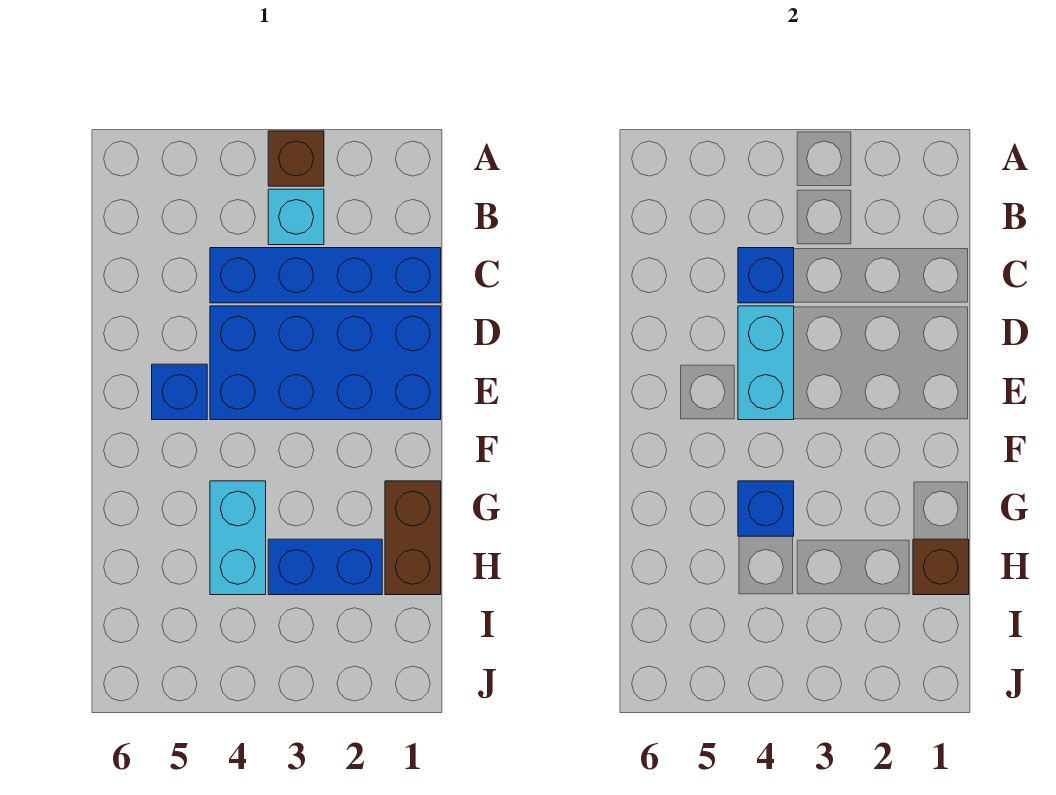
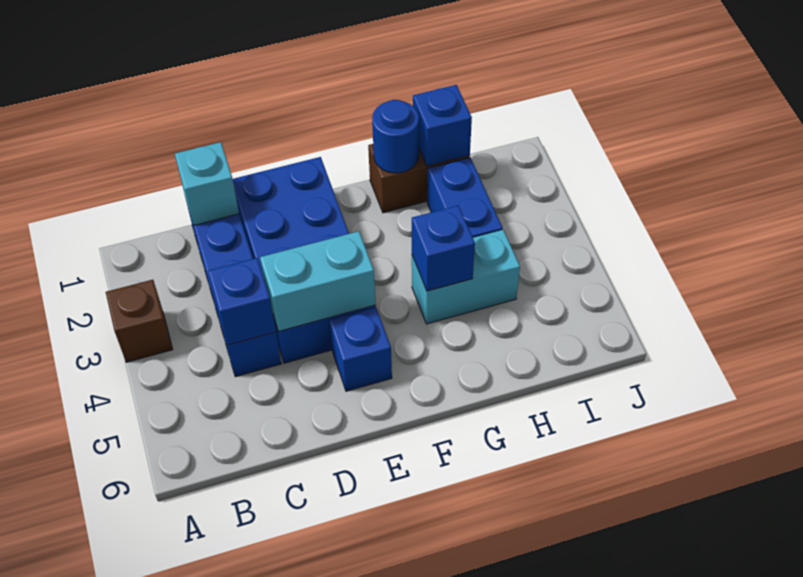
cyan 1x1 brick [268,189,324,245] -> cyan 1x1 brick moved to [175,142,239,225]
none -> blue 1x1 round brick [372,100,419,173]
brown 1x1 brick [913,539,969,595] -> blue 1x1 brick [413,85,472,166]

